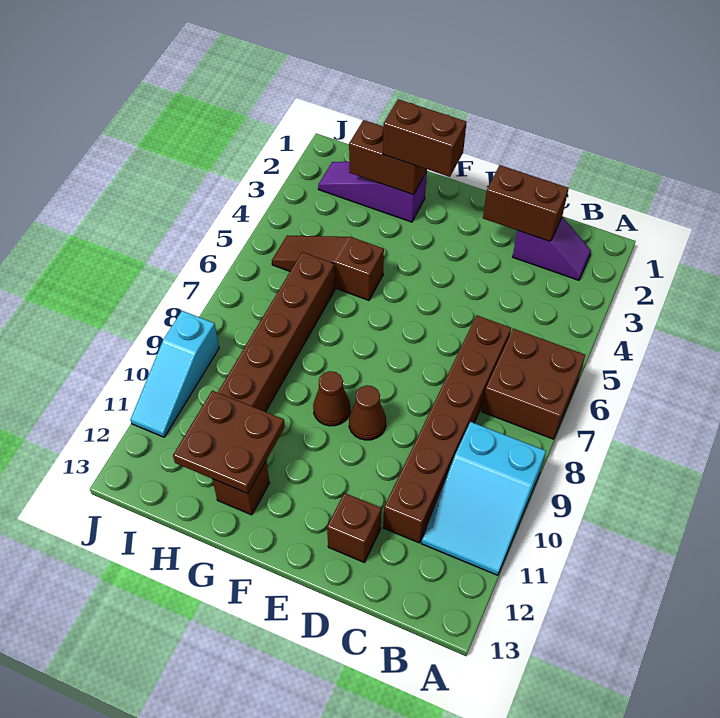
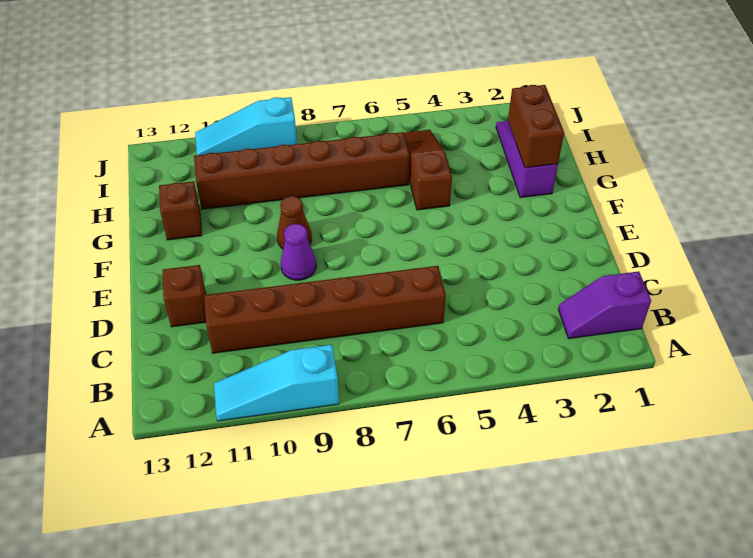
brown 2x2 brick [482,329,585,439] -> none
cyan 2x3 slope [421,422,546,575] -> cyan 1x3 slope [214,345,339,421]
purple 1x2 slope [513,217,591,280] -> purple 1x2 slope turned to [558,271,651,339]
brown 1x2 brick [483,165,569,242] -> none
brown 1x1 cone [349,385,386,440] -> purple 1x1 cone [281,224,316,280]
brown 1x2 brick [383,99,466,177] -> none
brown 2x2 plate [173,391,285,493] -> none

